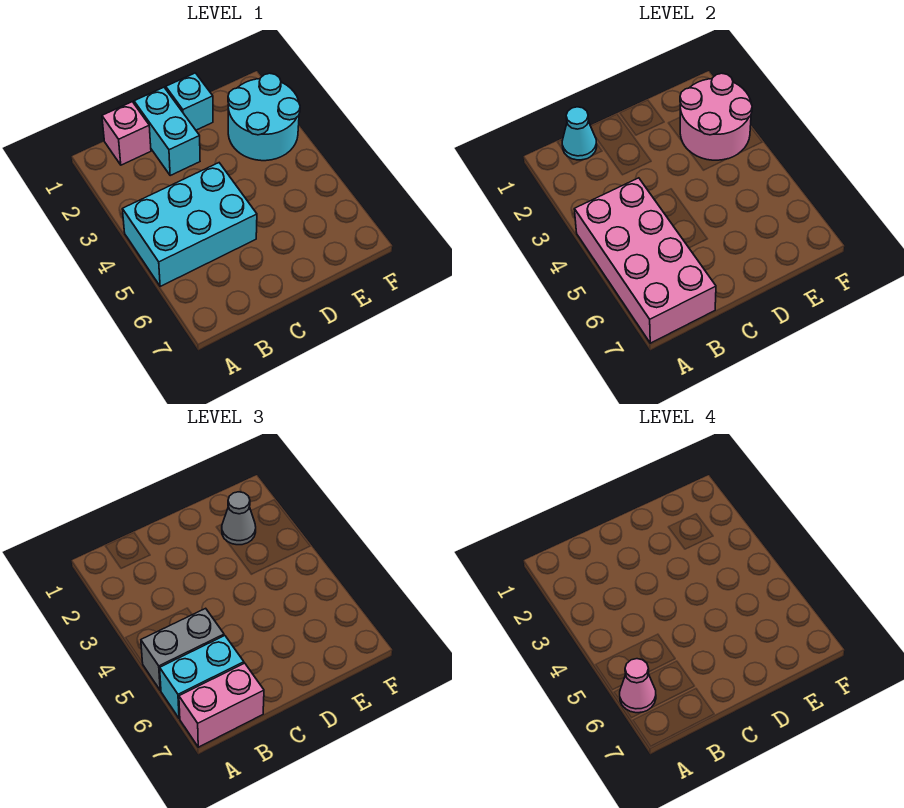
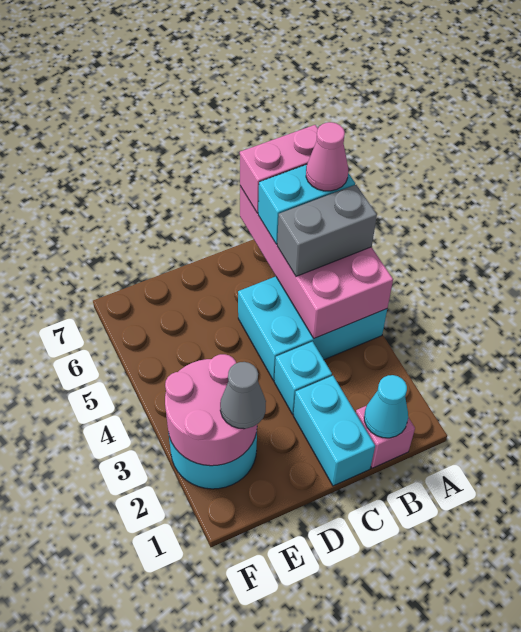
cyan 1x1 brick [166,73,213,130] -> cyan 1x1 brick moved to [274,342,332,414]

